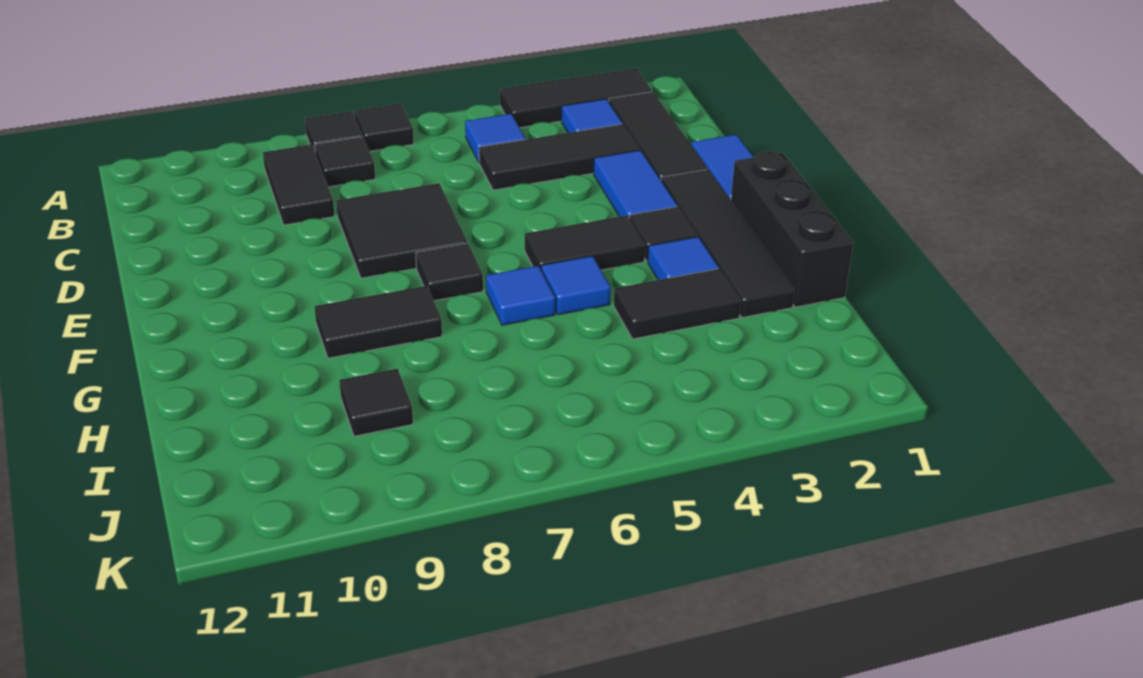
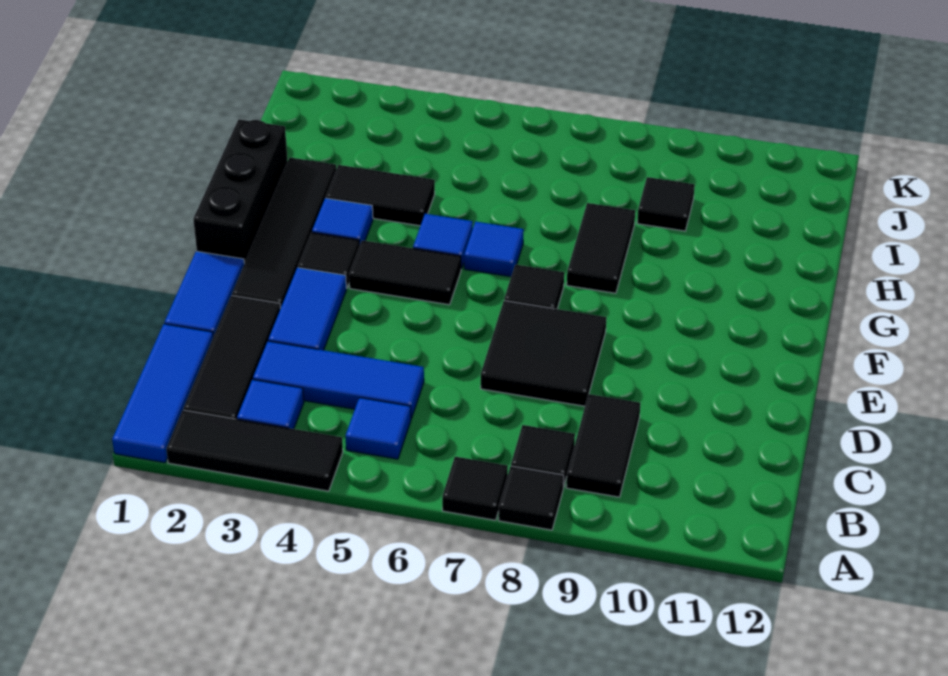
none -> blue 1x3 tile [112,324,213,463]
black 1x3 tile [479,124,640,190] -> blue 1x3 tile [253,341,424,419]
black 1x2 tile [314,286,442,358] -> black 1x2 tile turned to [567,203,635,293]

